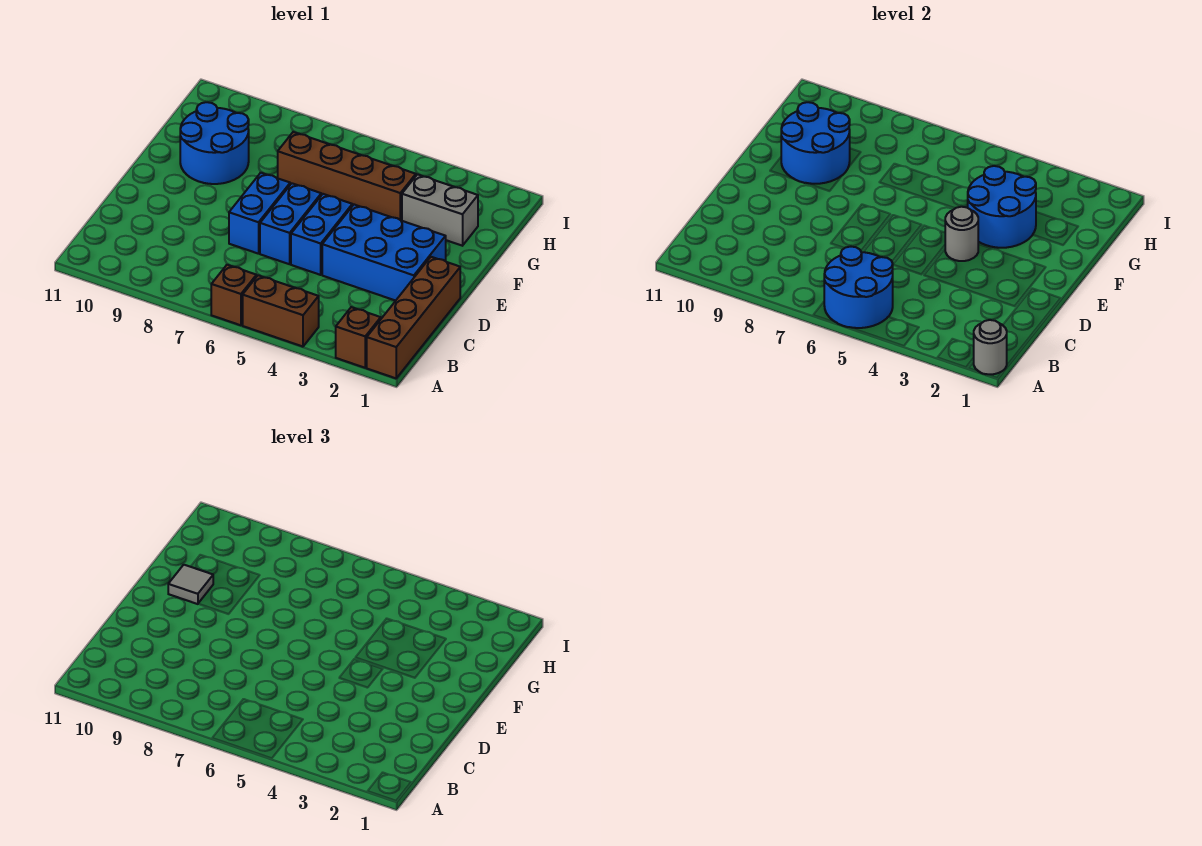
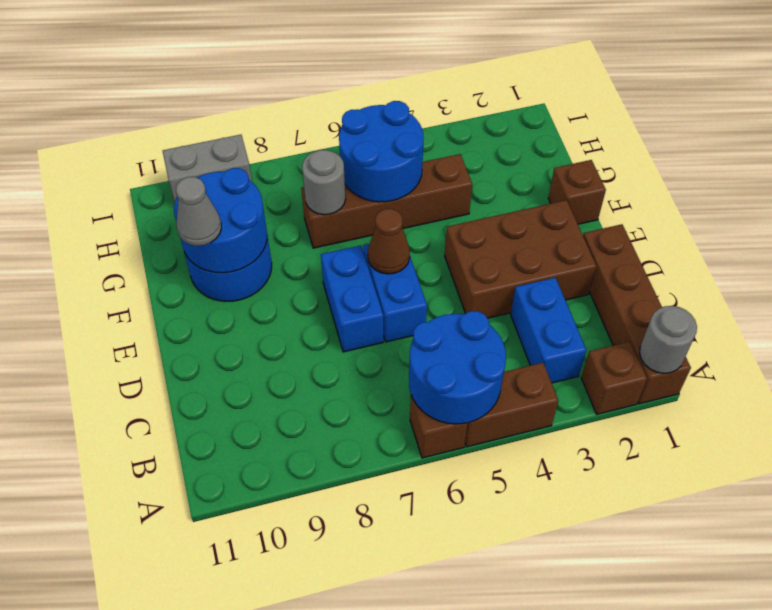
blue 2x3 brick [322,205,446,301] -> brown 2x3 brick [445,200,596,318]
blue 1x2 brick [291,194,352,275] -> blue 1x2 brick moved to [511,278,586,383]
grey 1x1 round brick [945,207,978,261] -> grey 1x1 round brick moved to [302,150,346,215]
none -> brown 1x1 cone [368,209,410,274]
none -> brown 1x1 brick [548,160,606,224]
blue 2x2 round brick [968,166,1036,248] -> blue 2x2 round brick moved to [339,101,424,202]
grey 1x1 tile [168,565,213,604] -> grey 1x1 cone [176,177,221,246]
grey 1x2 brick [402,174,478,246] -> grey 1x2 brick moved to [163,135,252,203]

